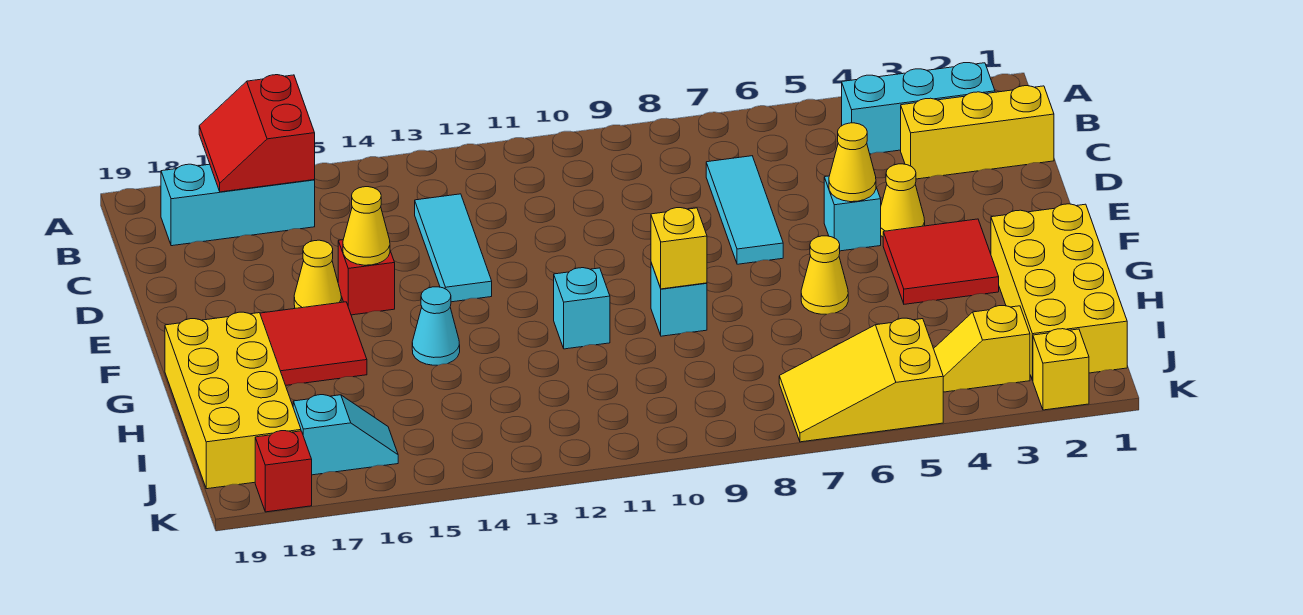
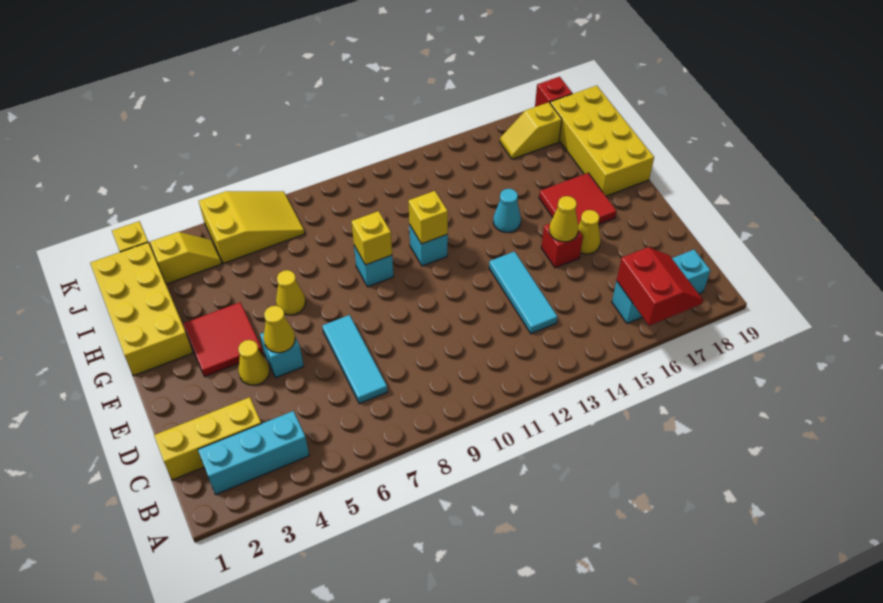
none -> yellow 1x1 brick [408,191,448,244]
cyan 1x2 slope [293,395,398,475] -> yellow 1x2 slope [500,102,562,159]

